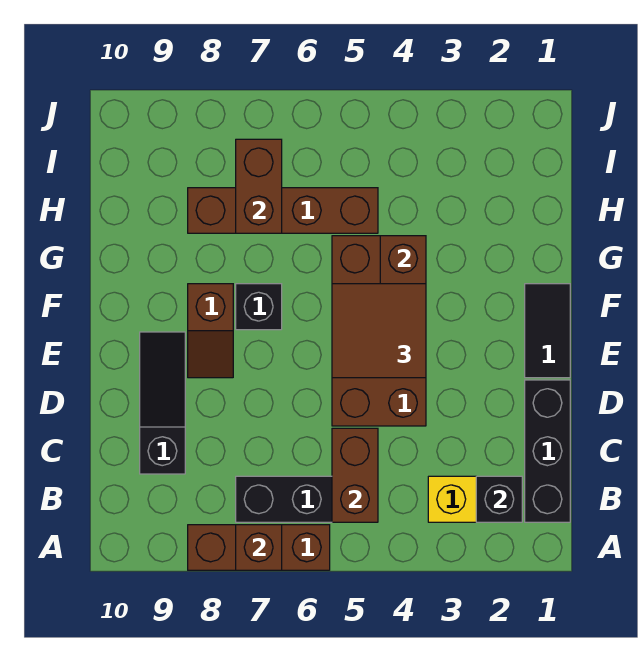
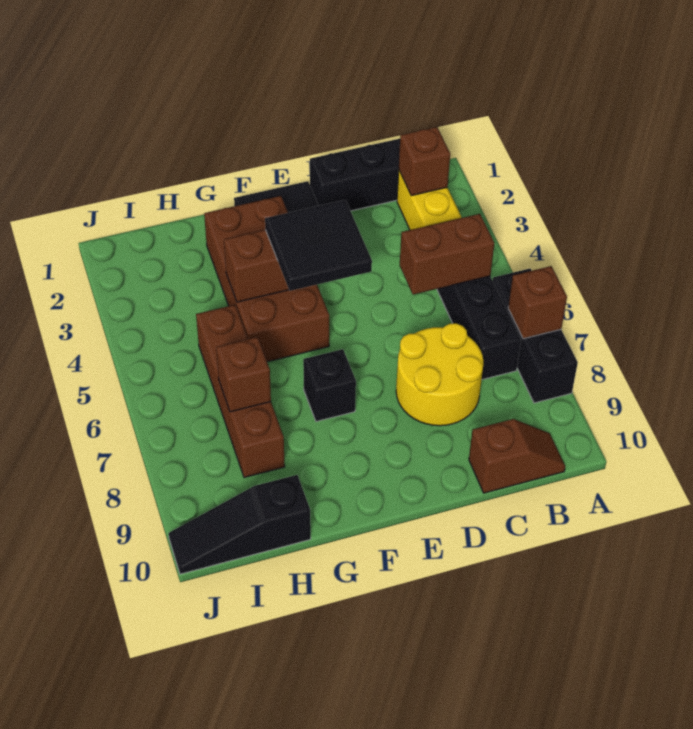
brown 1x3 brick [188,525,330,570] -> black 1x3 brick [493,269,578,403]
black 1x1 brick [476,476,522,522] -> brown 1x1 brick [399,127,450,196]
none -> yellow 2x2 round brick [396,323,483,426]
black 1x3 slope [140,332,185,474] -> black 1x3 slope moved to [168,475,311,574]
brown 2x4 brick [332,236,426,426] -> brown 2x4 brick turned to [204,196,329,362]
brown 2x2 tile [332,284,426,378] -> black 2x2 tile [265,200,372,291]
brown 1x2 slope [188,284,233,378] -> brown 1x2 slope moved to [469,419,565,493]
brown 1x2 brick [236,139,282,233] -> brown 1x1 brick [216,337,271,412]

